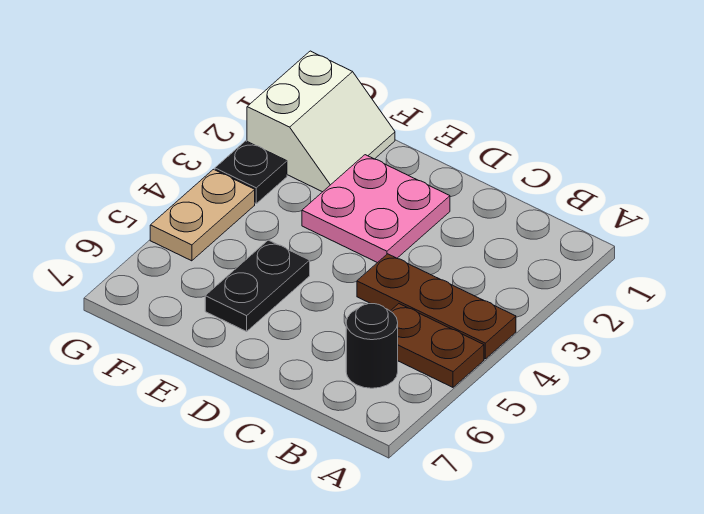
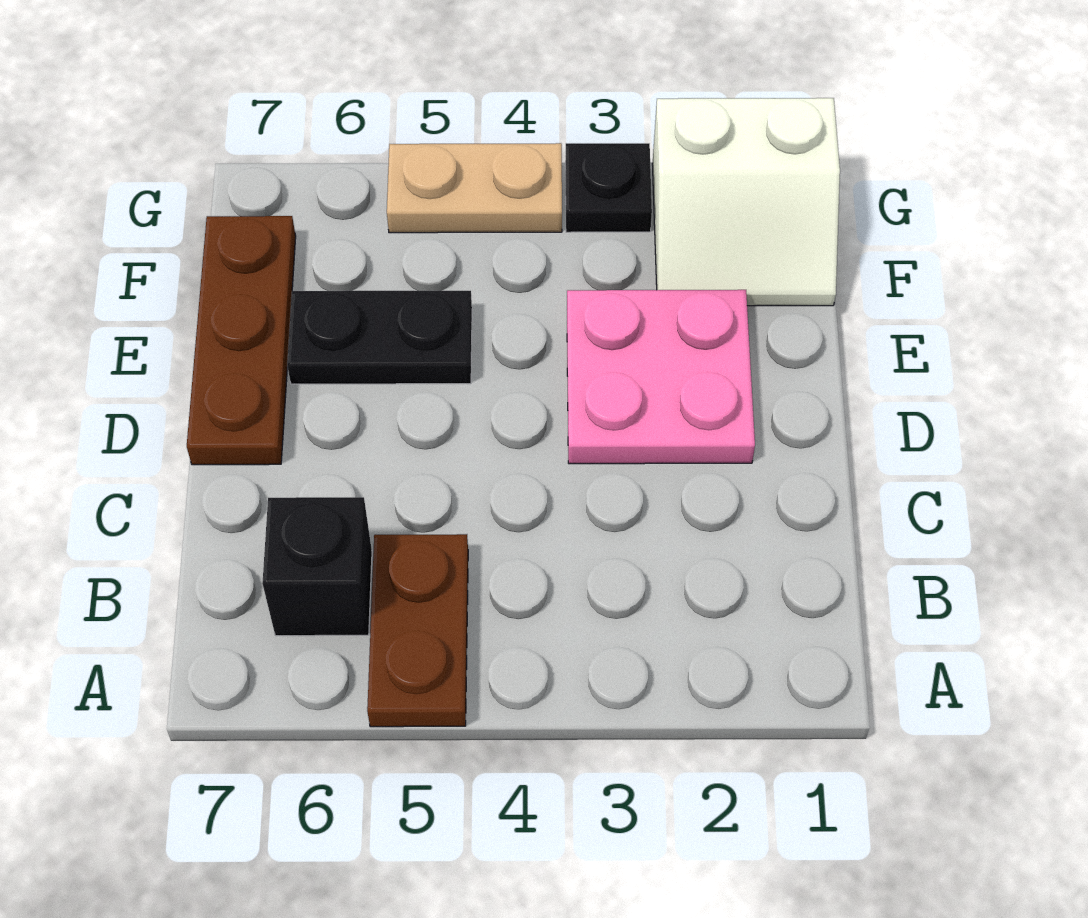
brown 1x3 plate [357,254,516,359] -> brown 1x3 plate moved to [187,216,296,465]
black 1x1 round brick [346,304,398,388] -> black 1x1 brick [262,497,372,636]

